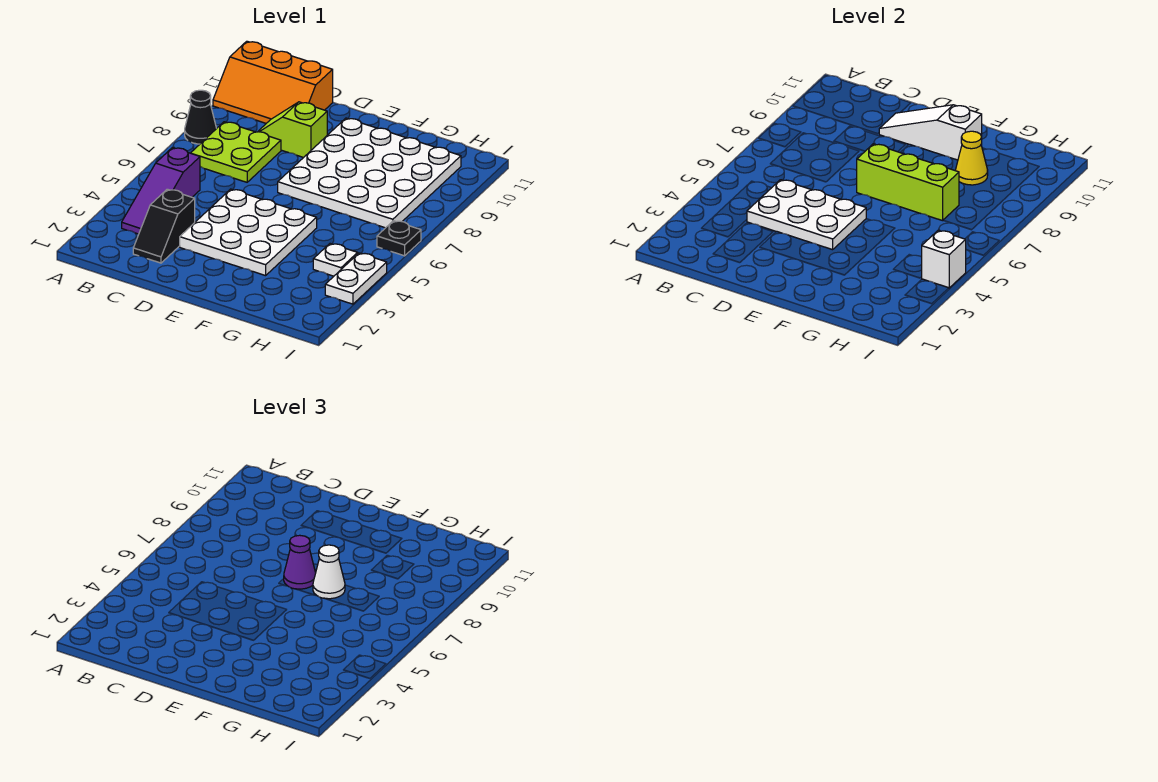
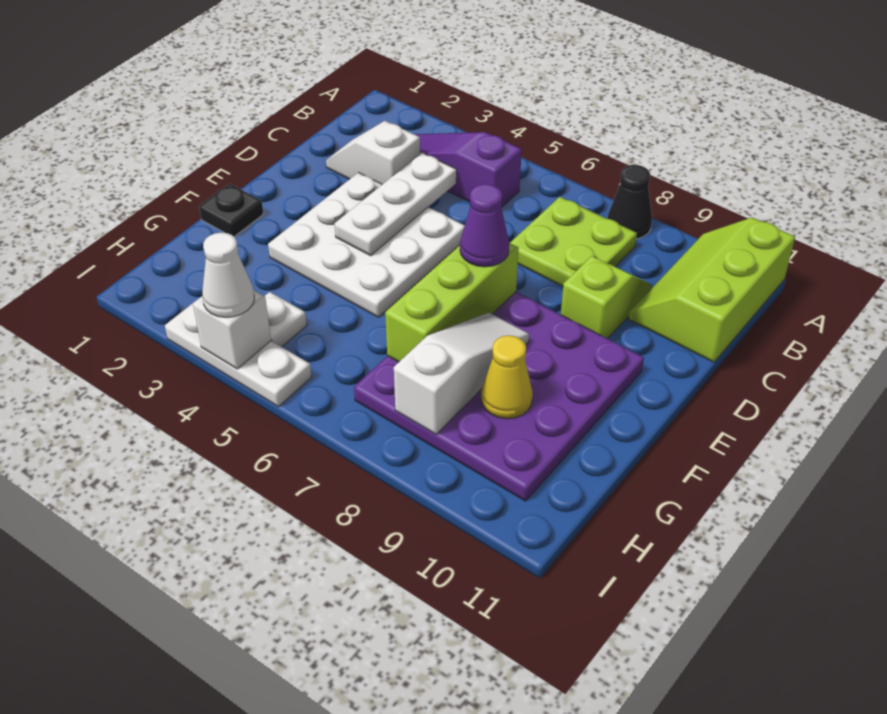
orange 2x3 slope [213,41,333,123] -> lime 2x3 slope [629,217,795,362]
black 1x2 slope [133,189,195,263] -> white 1x2 slope [326,121,420,184]
white 2x3 plate [747,180,866,250] -> white 1x3 plate [335,153,457,256]
white 1x3 slope [879,105,982,160] -> white 1x3 slope moved to [394,313,529,434]
white 4x4 plate [278,118,461,228] -> purple 4x4 plate [354,292,644,501]
white 1x1 cone [313,545,345,599] -> white 1x1 cone moved to [202,233,254,317]
white 1x2 plate [325,253,387,304] -> white 1x3 plate [165,303,311,407]
black 1x1 plate [377,221,421,256] -> black 1x1 plate moved to [199,184,263,237]

